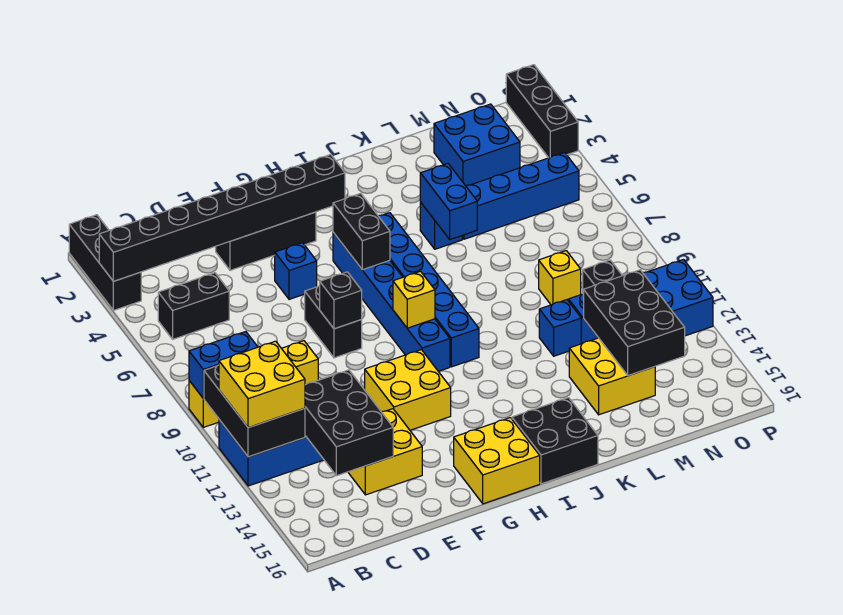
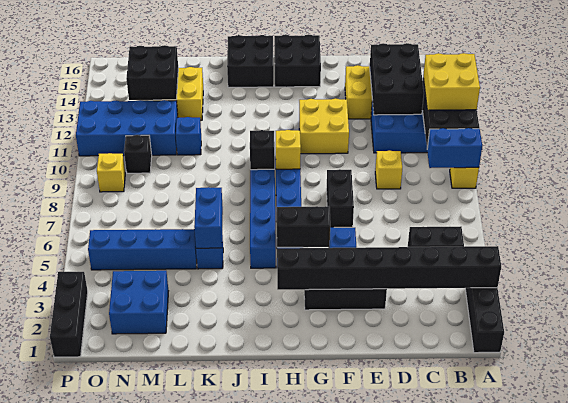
black 1x1 brick [320,272,362,329] -> black 1x1 brick moved to [250,130,275,170]
yellow 2x2 brick [454,418,540,504] -> black 2x2 brick [274,34,321,87]
black 1x2 brick [333,193,390,270] -> black 1x2 brick turned to [276,206,330,247]
yellow 1x1 brick [539,251,581,305] -> yellow 1x1 brick moved to [97,153,125,192]
black 2x3 brick [584,270,685,376] -> black 2x2 brick [126,45,178,100]

